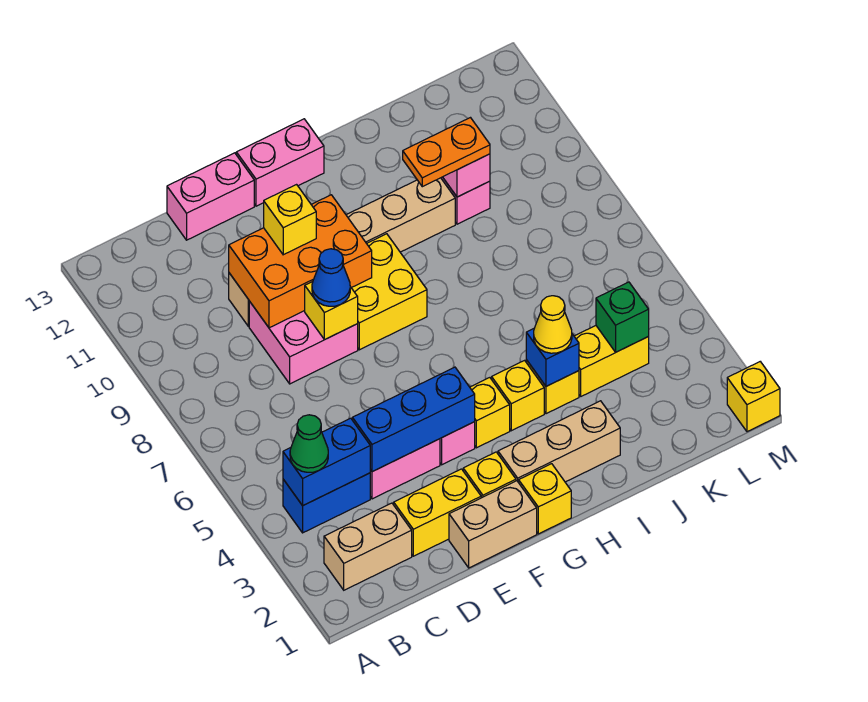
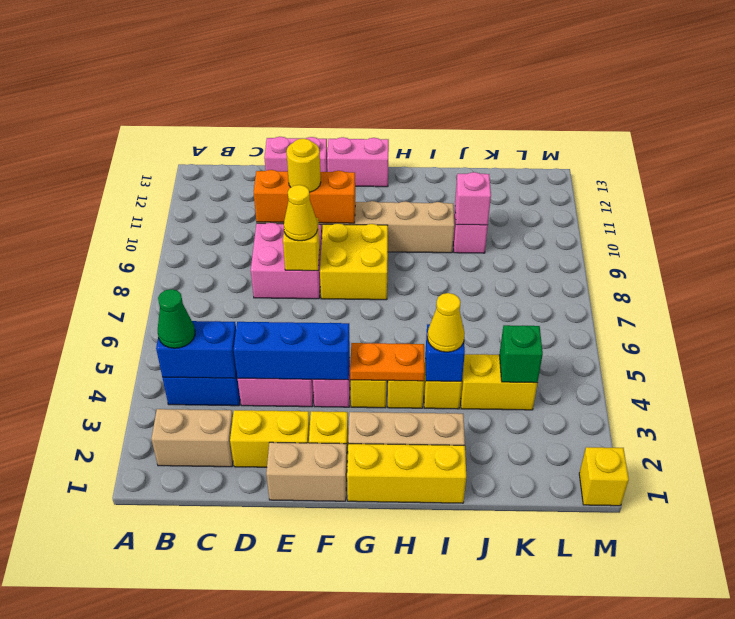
orange 2x3 brick [229,195,372,328] -> orange 1x3 brick [254,170,355,223]
blue 1x1 cone [312,249,350,306] -> yellow 1x1 cone [284,185,318,241]
yellow 1x1 brick [264,185,316,255] -> yellow 1x1 round brick [287,138,321,192]
yellow 1x1 brick [519,464,571,534] -> yellow 1x3 brick [347,444,466,503]
orange 1x2 plate [403,118,490,187] -> orange 1x2 plate moved to [350,343,425,381]

